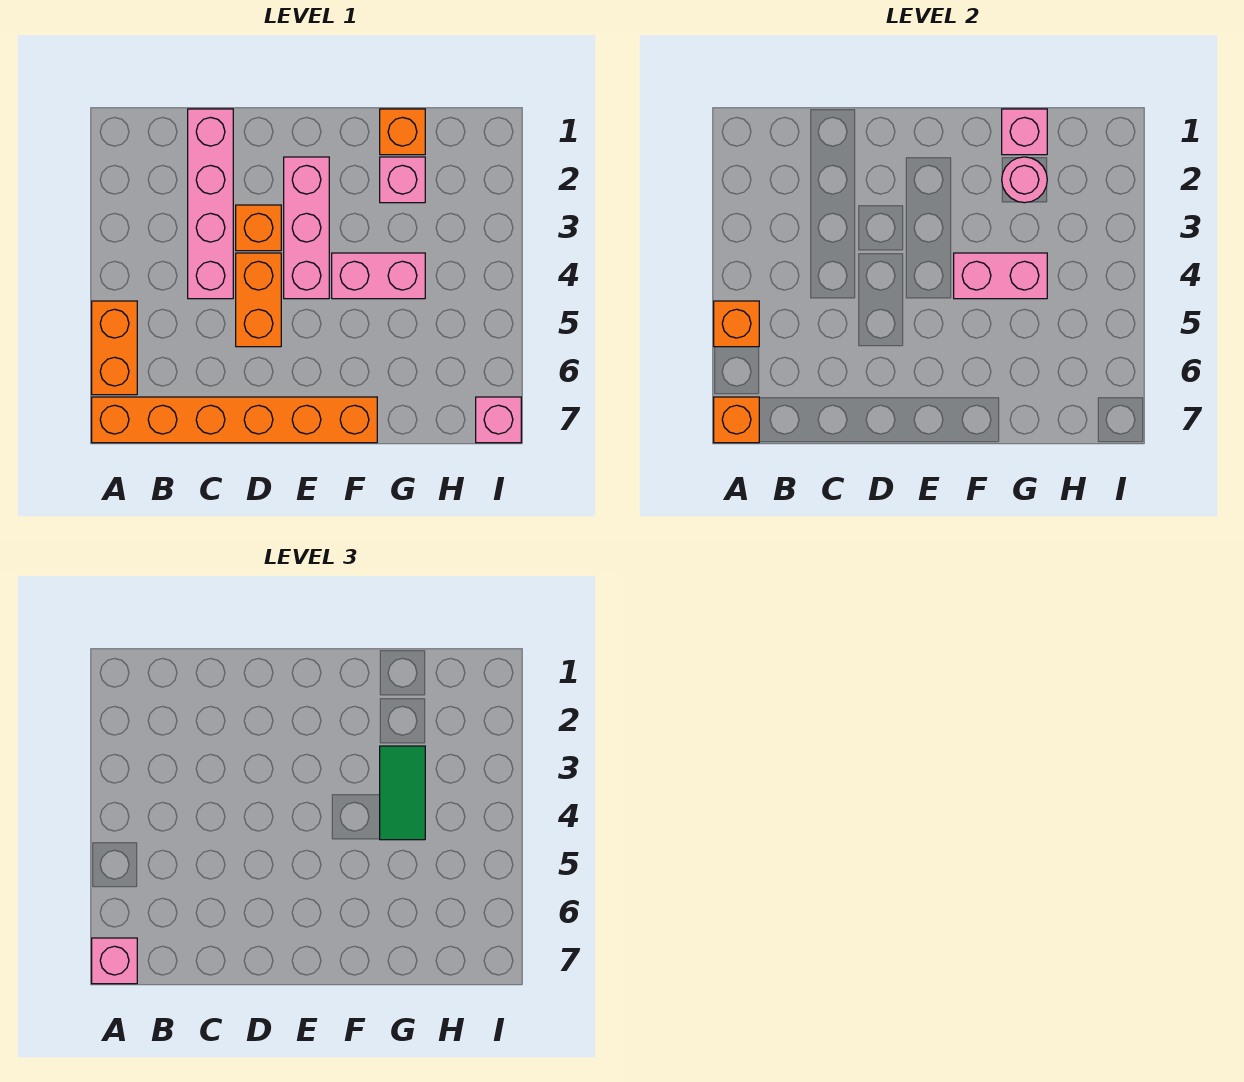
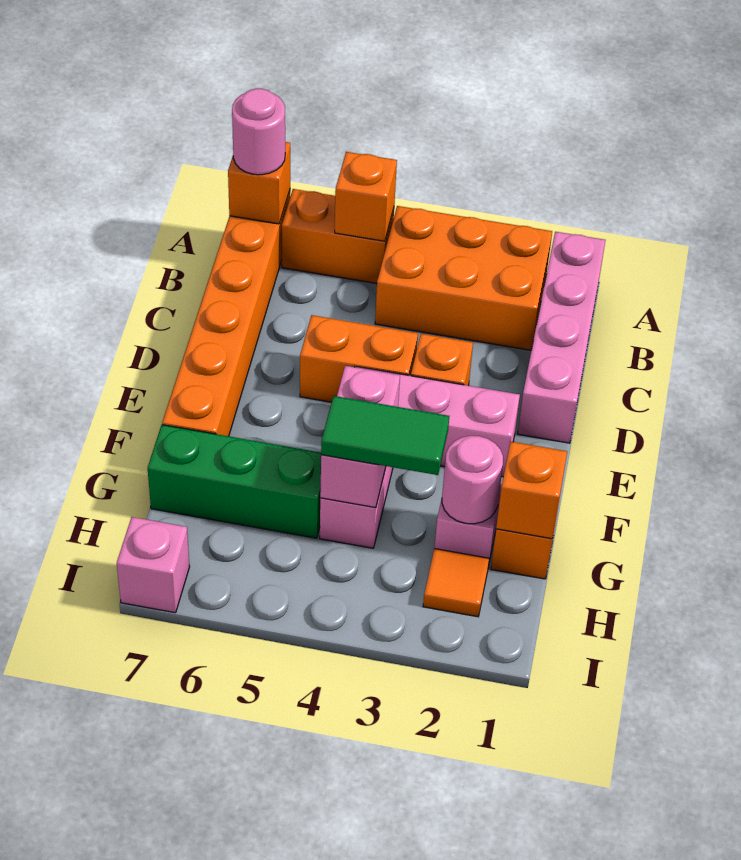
none -> orange 2x3 brick [375,206,552,350]
pink 1x1 brick [92,938,137,984] -> pink 1x1 round brick [232,89,285,175]
pink 1x4 brick [188,109,233,299] -> pink 1x4 brick turned to [518,232,606,443]
pink 1x1 brick [1002,109,1047,155] -> orange 1x1 brick [496,442,567,539]
none -> green 1x3 brick [148,425,321,538]
none -> orange 1x1 tile [423,549,489,617]

